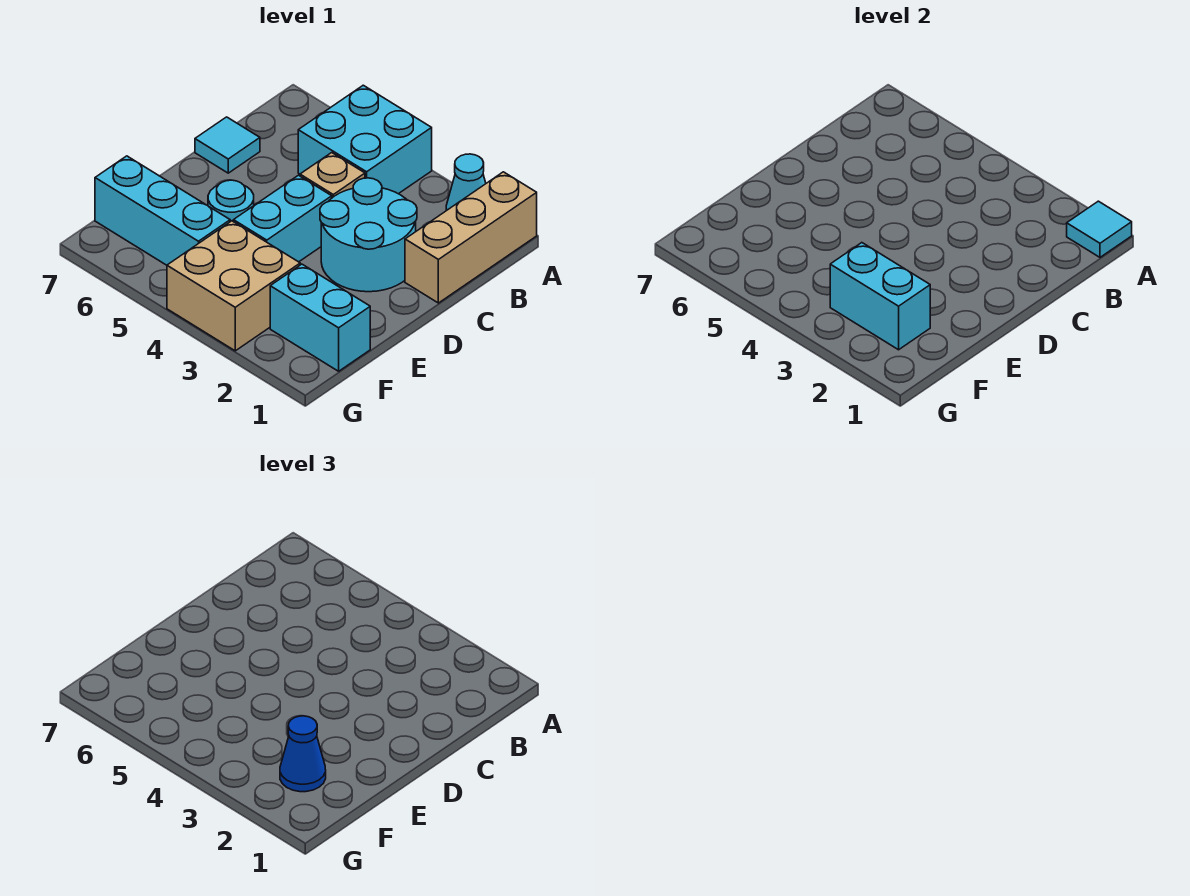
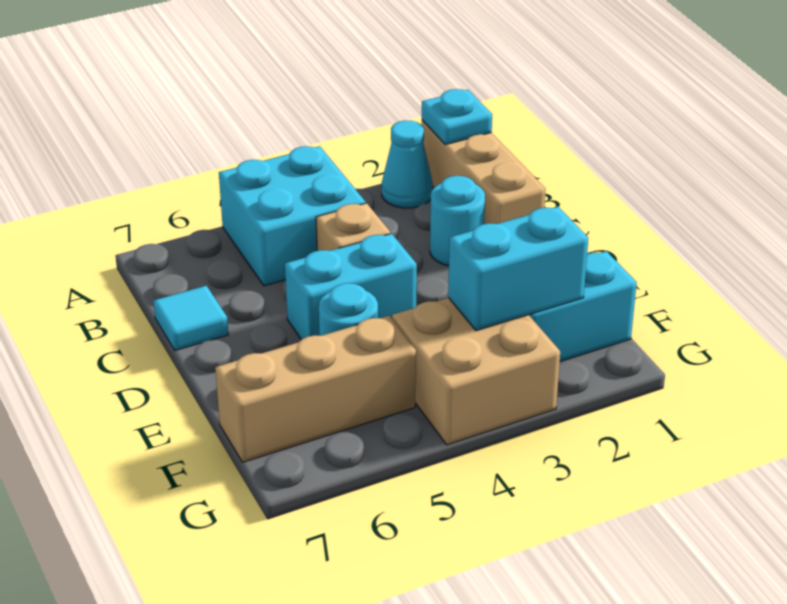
cyan 1x1 tile [1067,201,1132,257] -> cyan 1x1 plate [422,89,492,145]
cyan 2x2 round brick [320,178,417,292] -> cyan 1x1 round brick [430,176,485,266]
cyan 1x2 brick [233,175,332,262] -> cyan 1x2 brick turned to [285,234,417,340]
blue 1x1 cone [280,716,326,792] -> none
cyan 1x3 brick [95,156,230,265] -> tan 1x3 brick [215,316,416,462]

